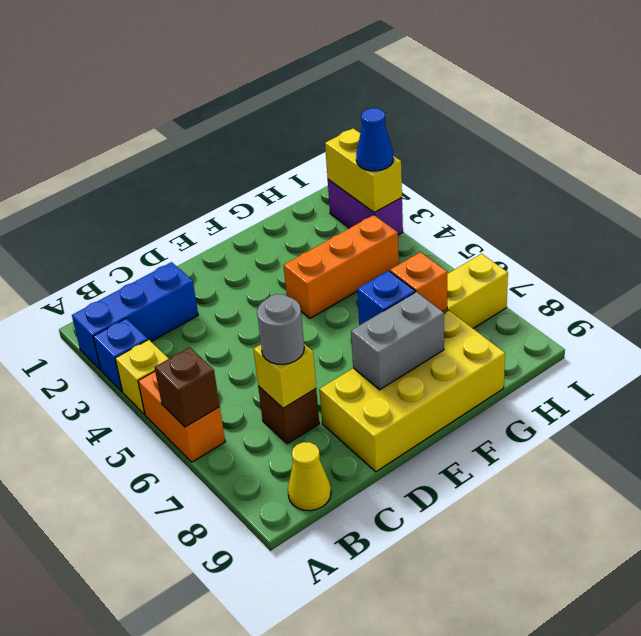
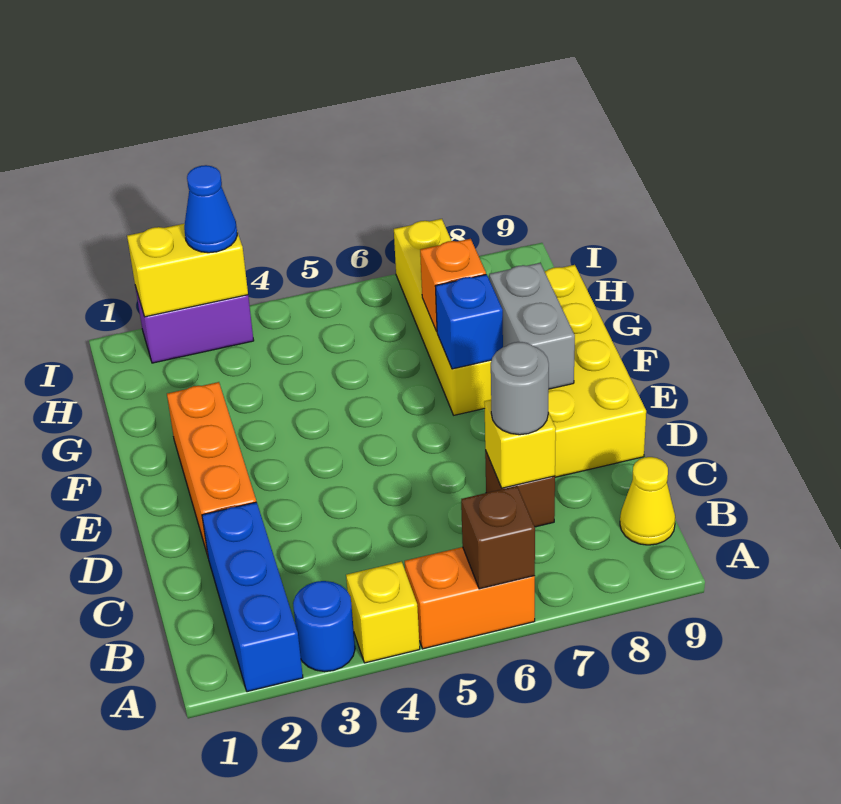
blue 1x1 brick [93,318,148,392] -> blue 1x1 round brick [293,581,355,672]
orange 1x3 brick [284,215,399,318] -> orange 1x3 brick moved to [167,382,256,556]

